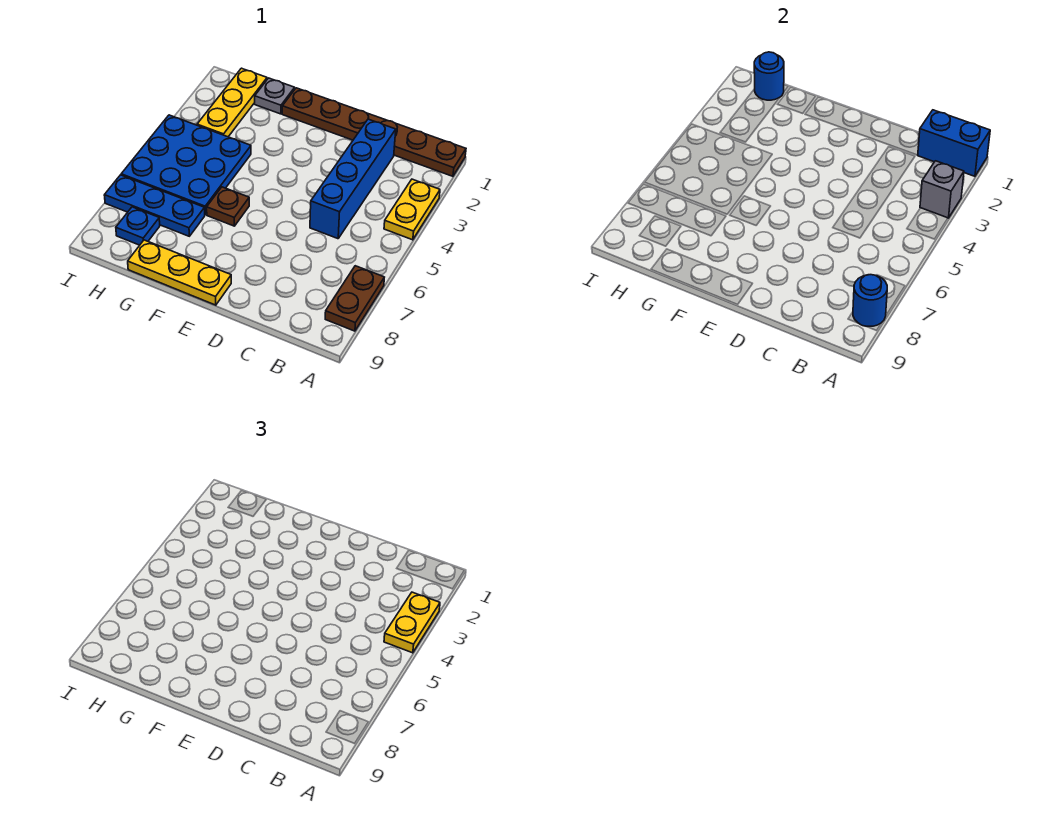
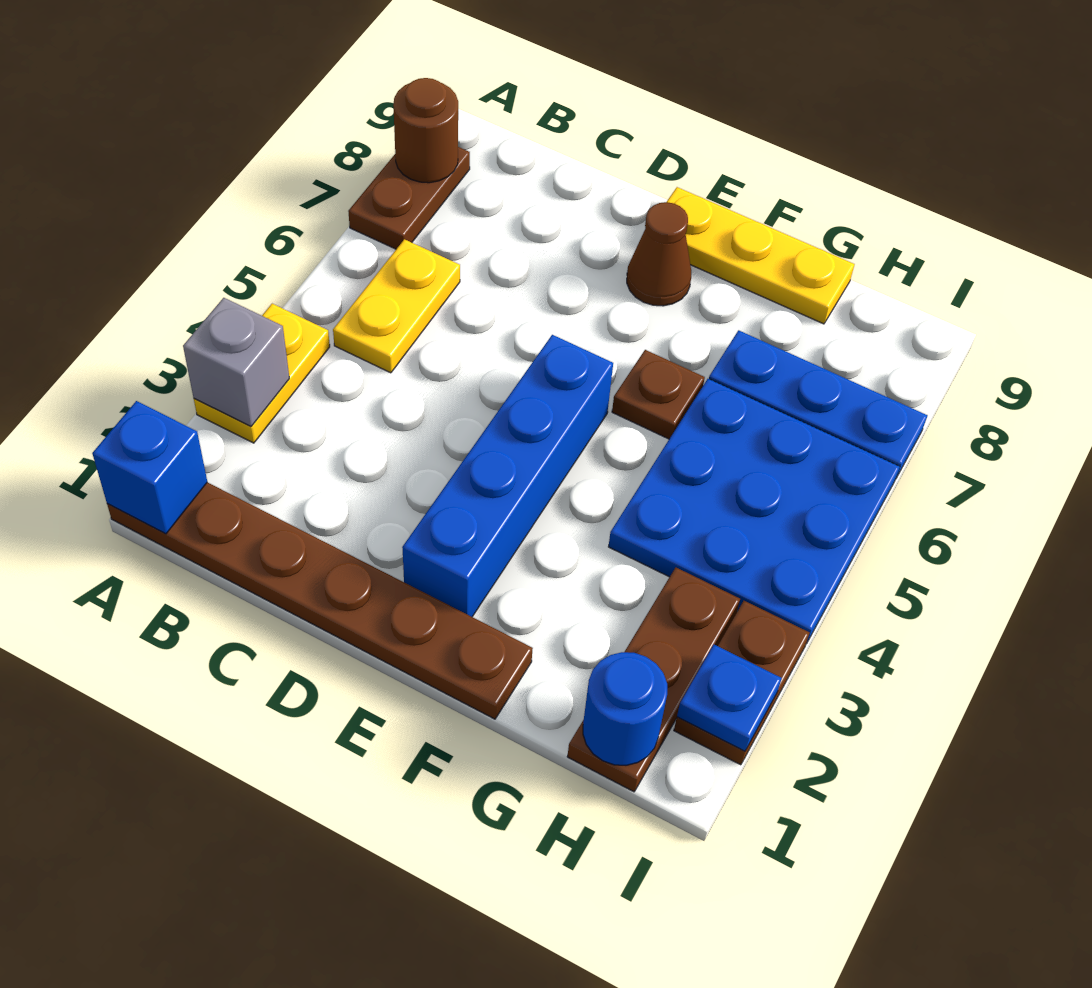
blue 1x2 brick [918,110,990,176] -> blue 1x1 brick [92,401,207,534]
yellow 1x2 plate [384,592,440,653] -> yellow 1x2 plate moved to [333,239,460,373]
blue 1x1 round brick [853,275,887,326] -> brown 1x1 round brick [393,78,458,183]
blue 1x4 brick [310,119,396,239] -> blue 1x4 brick moved to [402,335,613,617]
none -> brown 1x1 cone [627,202,691,306]
grey 1x1 plate [255,78,295,114] -> none
yellow 1x3 plate [197,68,267,137] -> brown 1x3 plate [567,568,740,792]
blue 1x1 plate [116,207,160,245] -> blue 1x1 plate moved to [677,645,782,751]
none -> brown 1x2 plate [674,601,809,765]

